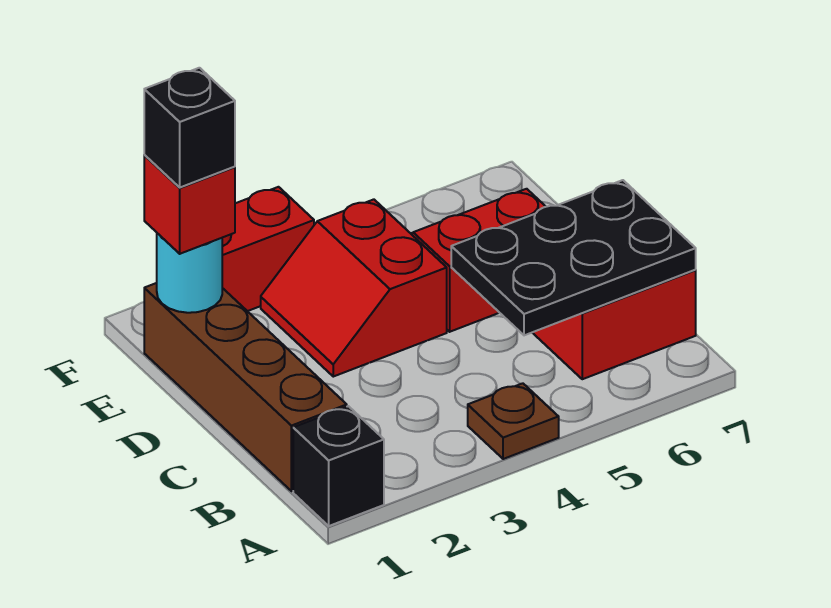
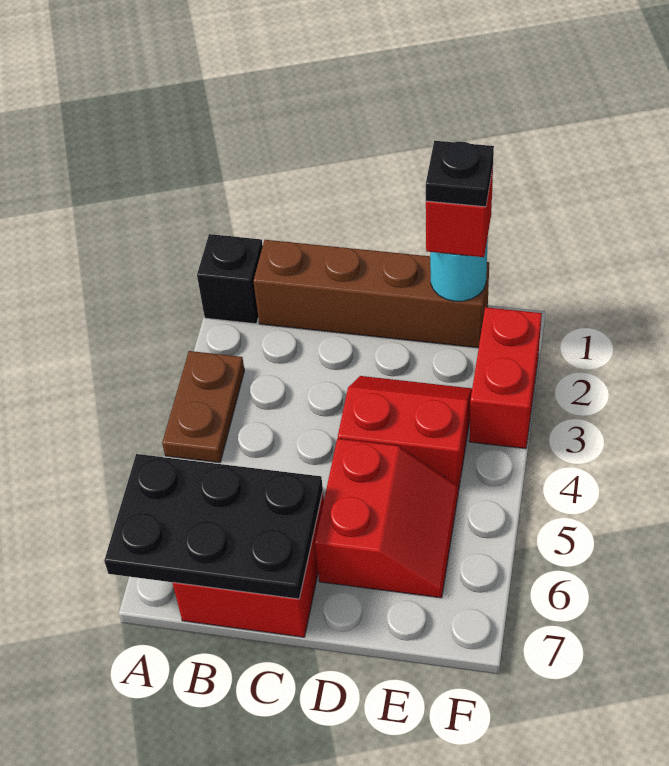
brown 1x1 plate [468,383,559,459] -> brown 1x2 plate [162,351,245,463]
black 2x3 plate [451,180,696,335] -> black 2x3 plate turned to [104,454,323,599]
black 1x1 brick [144,68,235,187] -> black 1x1 plate [426,141,494,207]

